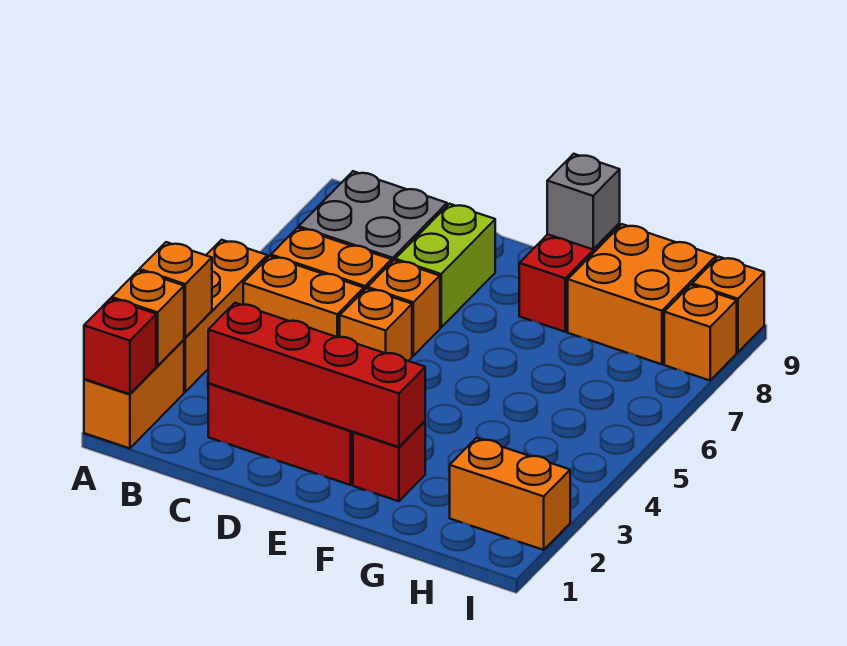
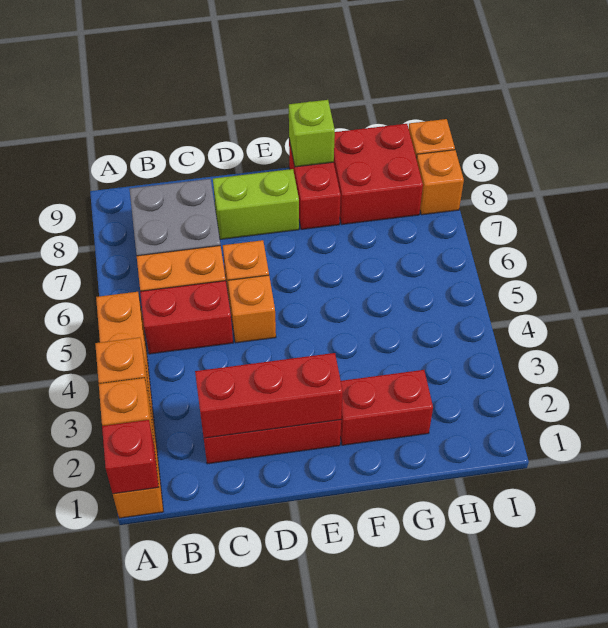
orange 1x2 brick [243,256,364,337] -> red 1x2 brick [140,281,233,354]
red 1x4 brick [208,303,425,447] -> red 1x3 brick [195,353,343,438]
lime 1x2 brick [395,204,495,328] -> lime 1x2 brick turned to [213,169,299,239]
red 1x1 brick [353,421,425,501] -> red 1x2 brick [340,370,433,445]
grey 1x1 brick [547,154,620,249] -> lime 1x1 brick [289,100,335,167]
orange 2x2 brick [568,224,716,364] -> red 2x2 brick [334,124,423,224]
orange 1x2 brick [450,438,570,550] -> none

